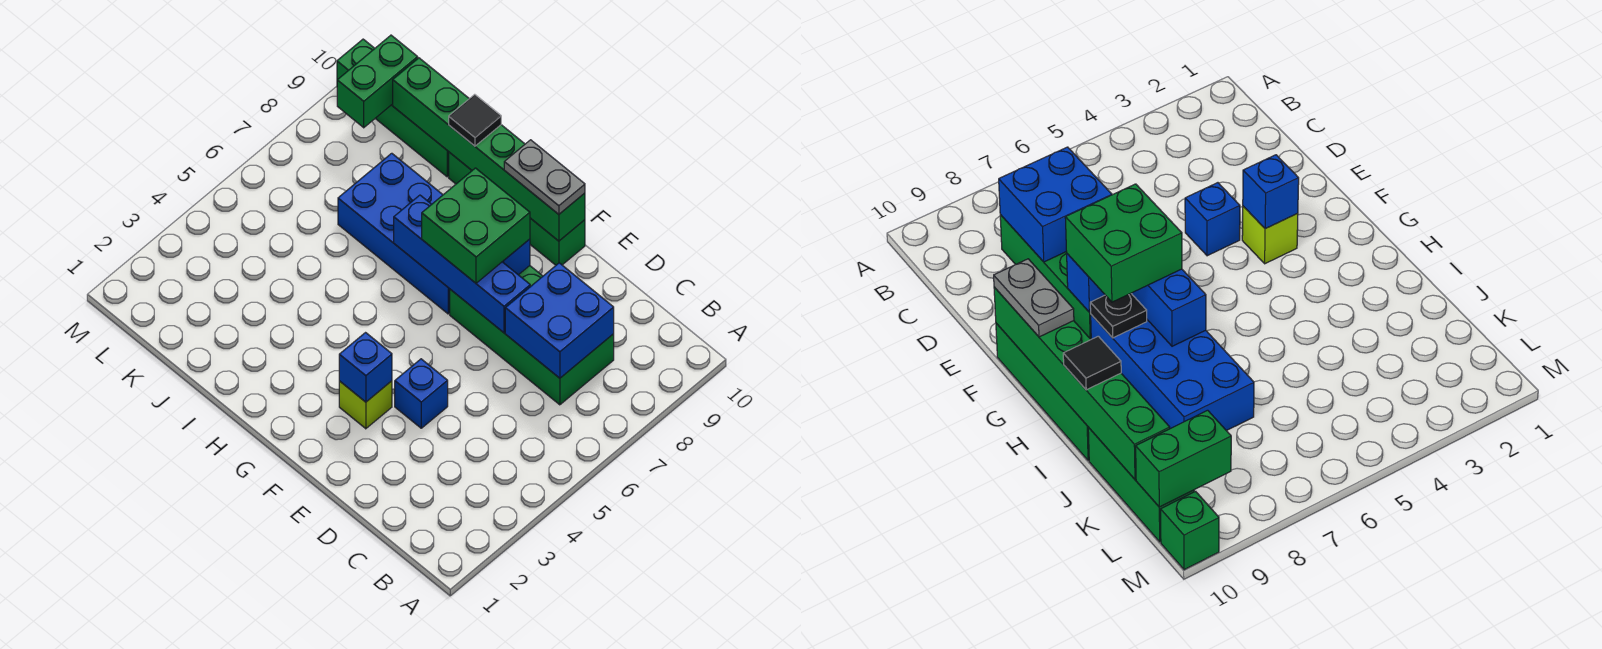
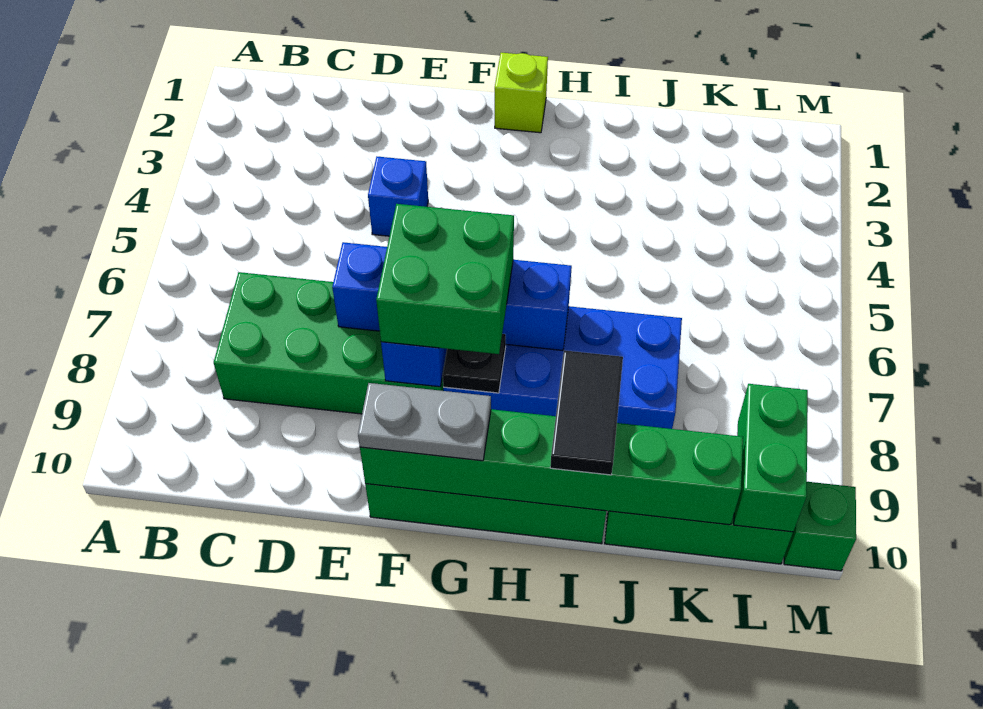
blue 2x2 brick [505,263,614,378] -> none
lime 1x1 brick [339,381,392,429] -> lime 1x1 brick moved to [495,53,548,133]
blue 1x1 brick [339,333,392,402] -> none
black 1x1 tile [449,94,501,146] -> black 1x2 tile [550,350,623,475]

